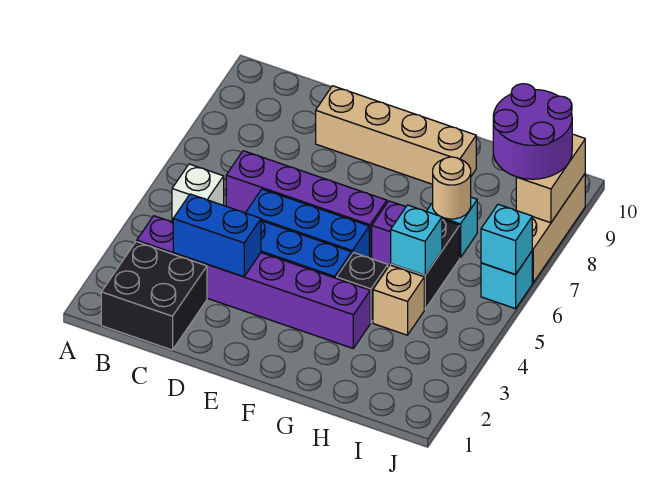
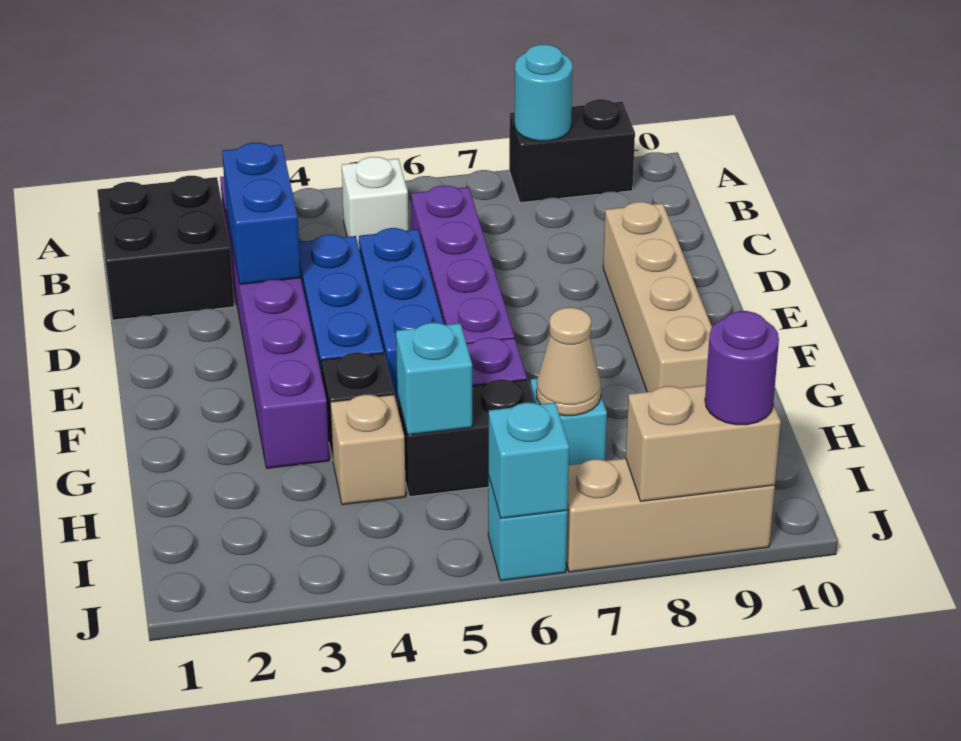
none -> black 1x2 brick [509,99,635,203]
none -> cyan 1x1 round brick [515,45,573,141]
tan 1x1 round brick [433,157,471,219] -> tan 1x1 cone [536,308,601,416]
purple 2x2 round brick [493,84,572,179] -> purple 1x1 round brick [705,311,779,425]

